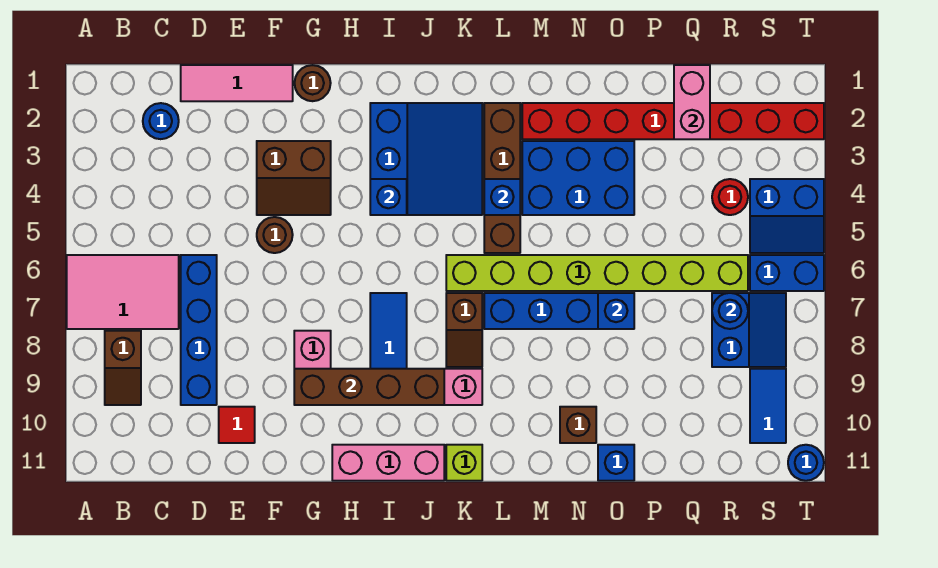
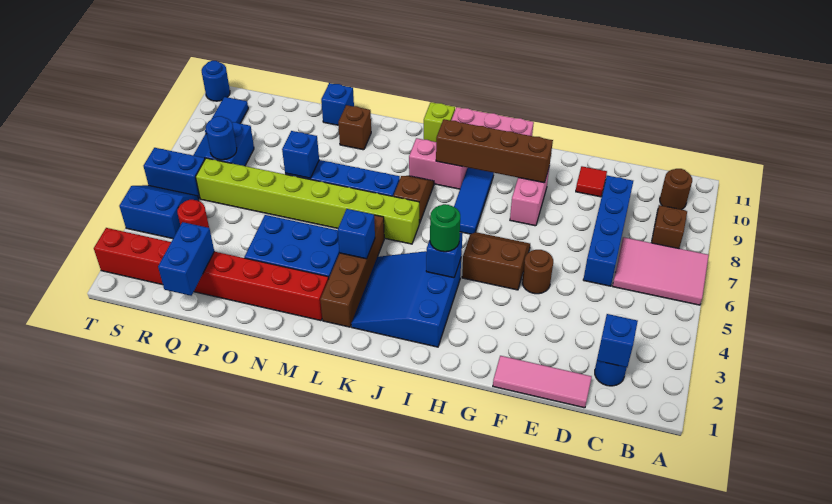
none -> blue 1x1 brick [597,314,638,367]
brown 2x2 slope [257,141,331,215] -> brown 2x2 slope moved to [462,232,530,290]
brown 1x1 round brick [295,65,331,101] -> brown 1x1 round brick moved to [660,169,692,210]
none -> green 1x1 round brick [430,204,460,252]
pink 1x2 brick [674,65,710,139] -> blue 1x2 brick [158,222,214,296]

